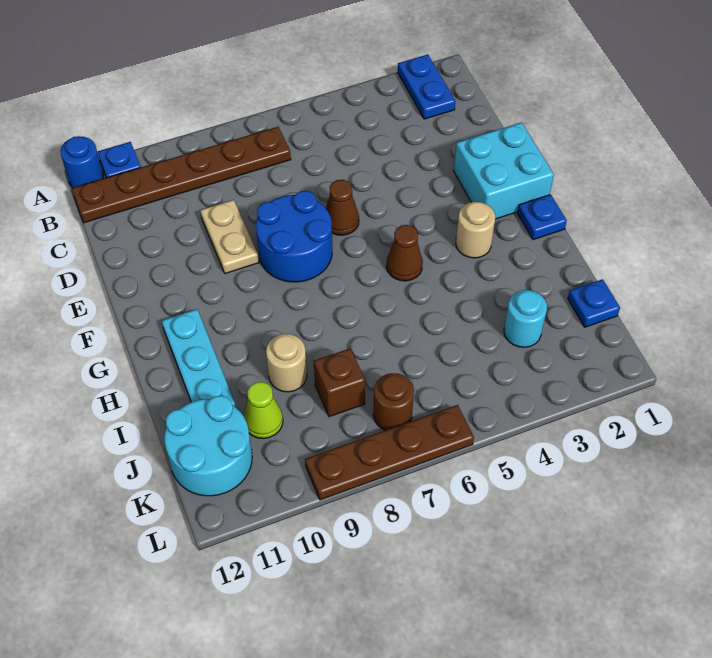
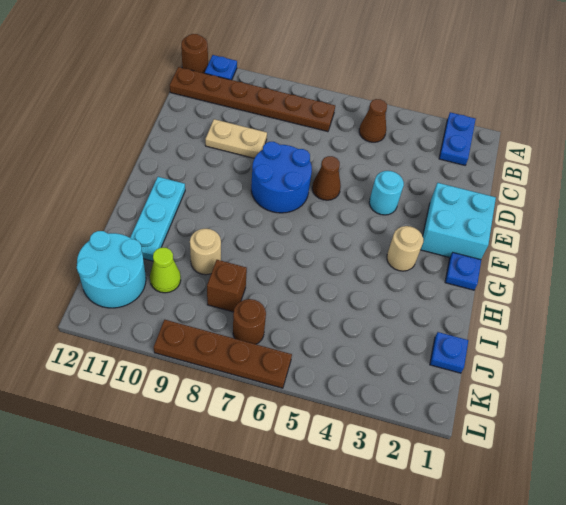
blue 1x1 round brick [60,136,103,188] -> brown 1x1 round brick [181,34,208,73]
tan 1x2 plate [200,200,259,274] -> tan 1x2 plate turned to [205,119,267,158]
brown 1x1 cone [386,225,423,281] -> brown 1x1 cone moved to [359,99,387,142]
cyan 1x1 round brick [504,290,547,347] -> cyan 1x1 round brick moved to [369,171,404,215]

